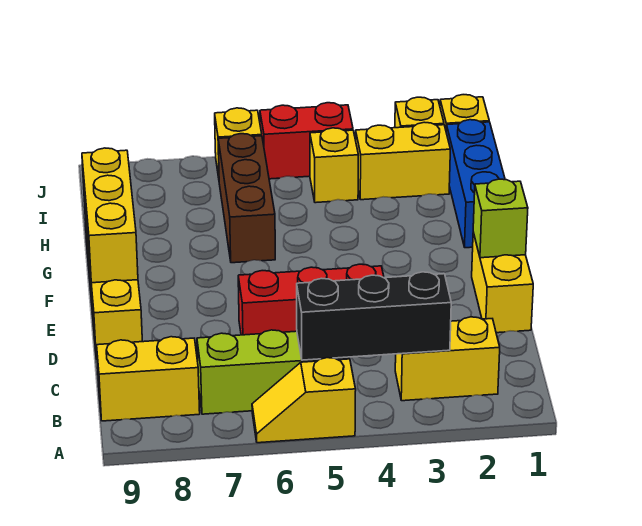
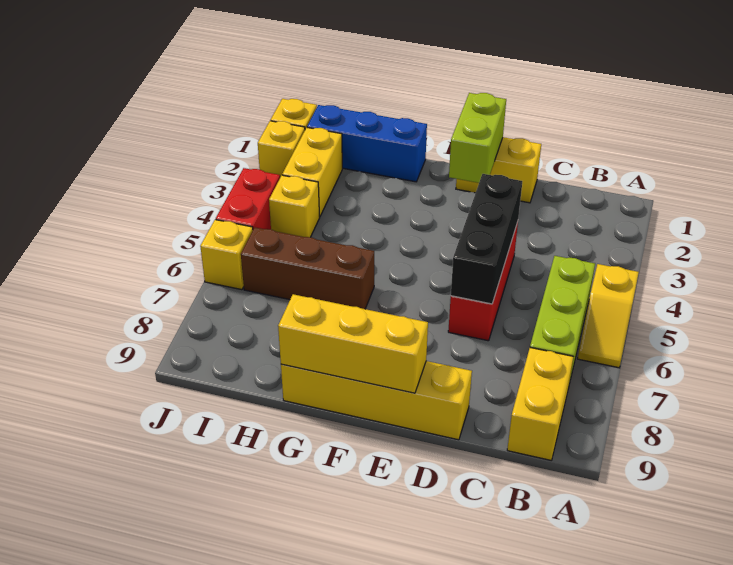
yellow 1x2 brick [395,317,500,401] -> none
black 1x3 brick [297,272,451,360] -> black 1x3 brick moved to [451,174,522,304]
lime 1x1 brick [473,179,528,258] -> lime 1x2 brick [449,93,506,183]

